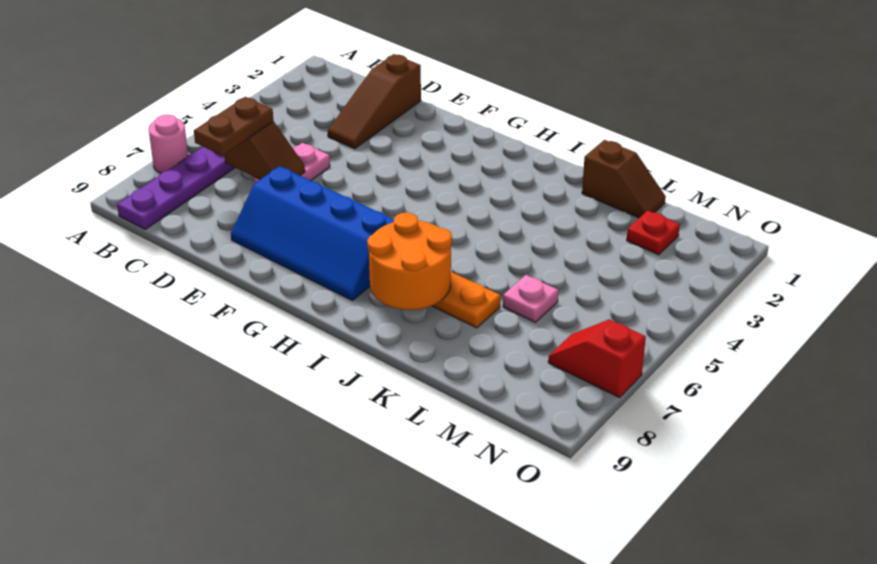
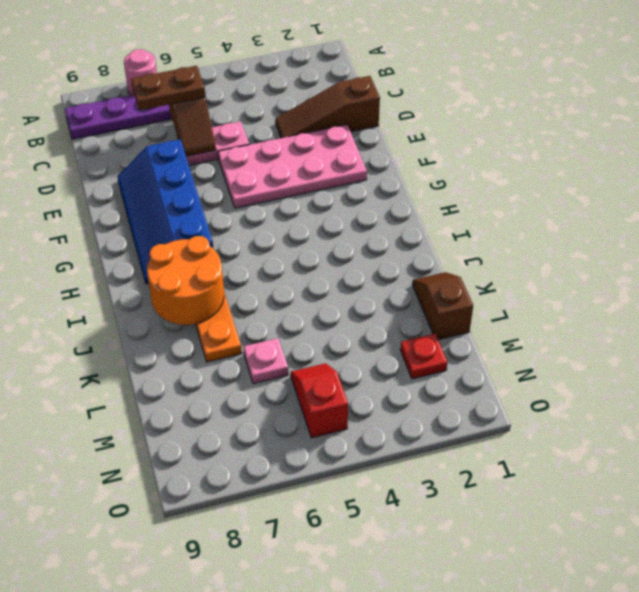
none -> pink 2x4 plate [218,125,367,208]
brown 1x2 slope [582,140,666,218] -> brown 1x2 slope turned to [412,272,473,340]
red 1x2 slope [548,319,646,398] -> red 1x2 slope moved to [291,363,348,438]

